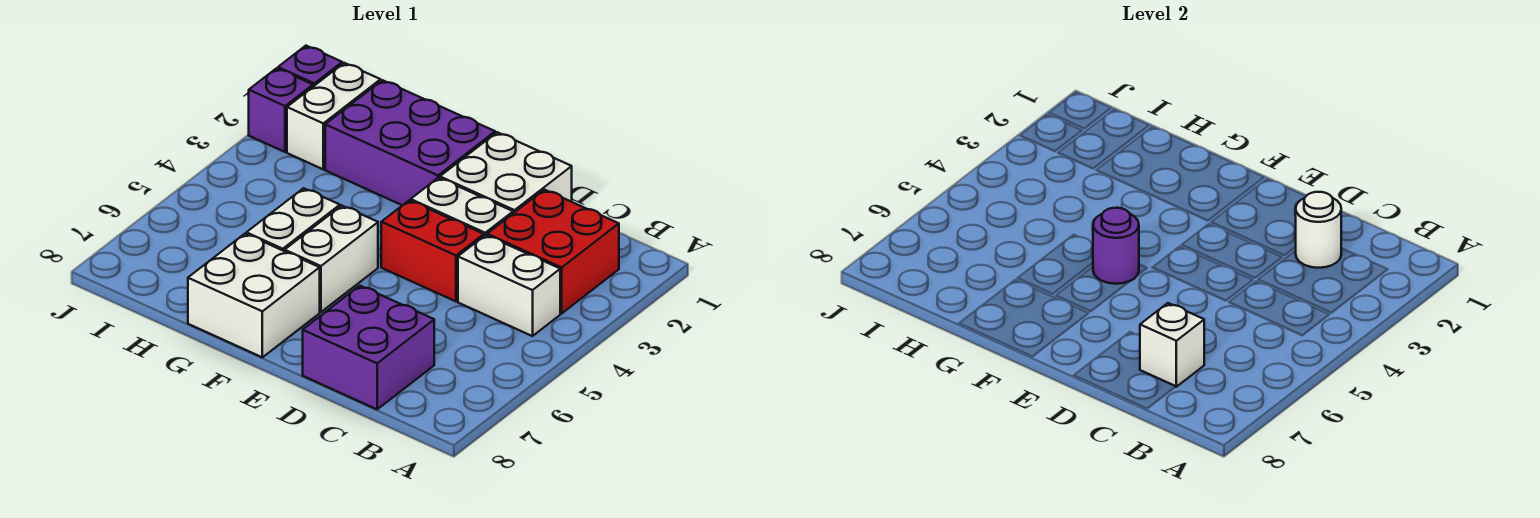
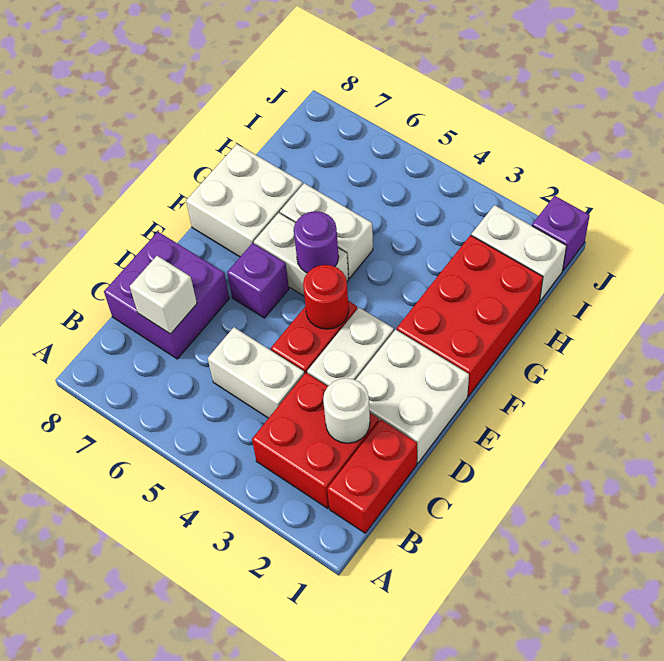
none -> red 1x2 brick [327,420,417,533]
white 1x2 brick [458,235,560,336] -> white 1x2 brick turned to [208,327,304,418]
none -> red 1x1 round brick [303,265,349,329]
purple 2x3 brick [325,80,495,205] -> red 2x3 brick [397,235,543,396]
purple 1x1 brick [249,68,313,152] -> purple 1x1 brick moved to [227,243,289,318]

